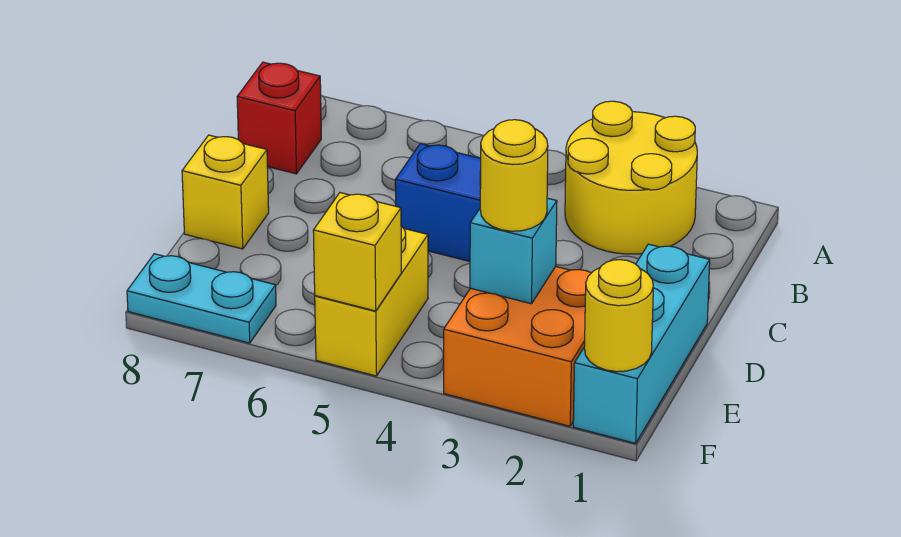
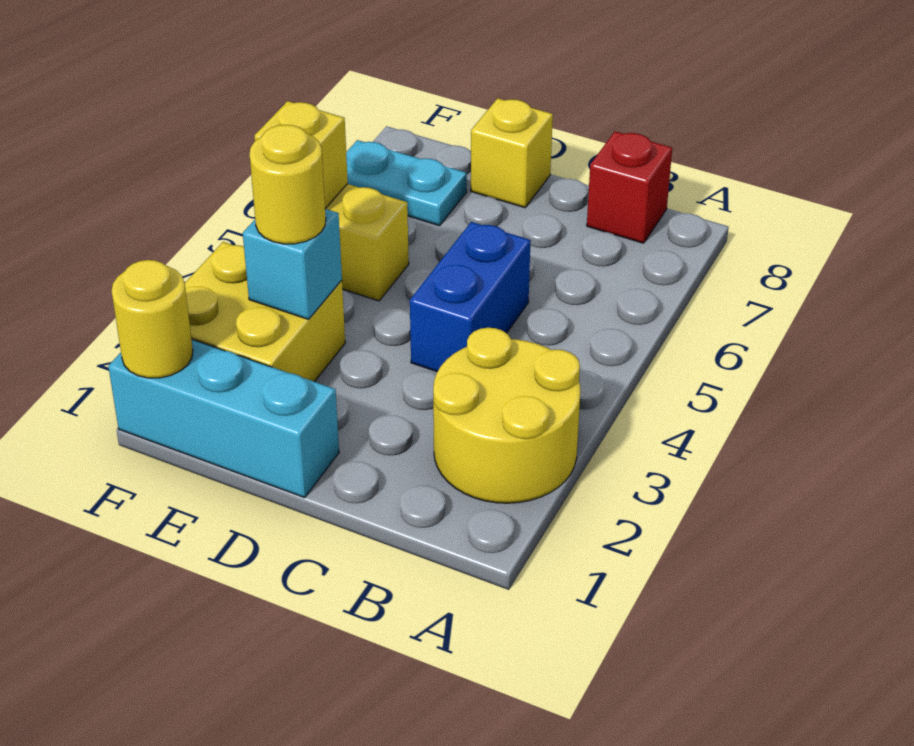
orange 2x2 brick [444,267,591,426] -> yellow 2x2 brick [185,242,345,382]
cyan 1x2 plate [127,254,276,343] -> cyan 1x2 plate turned to [346,140,467,226]

